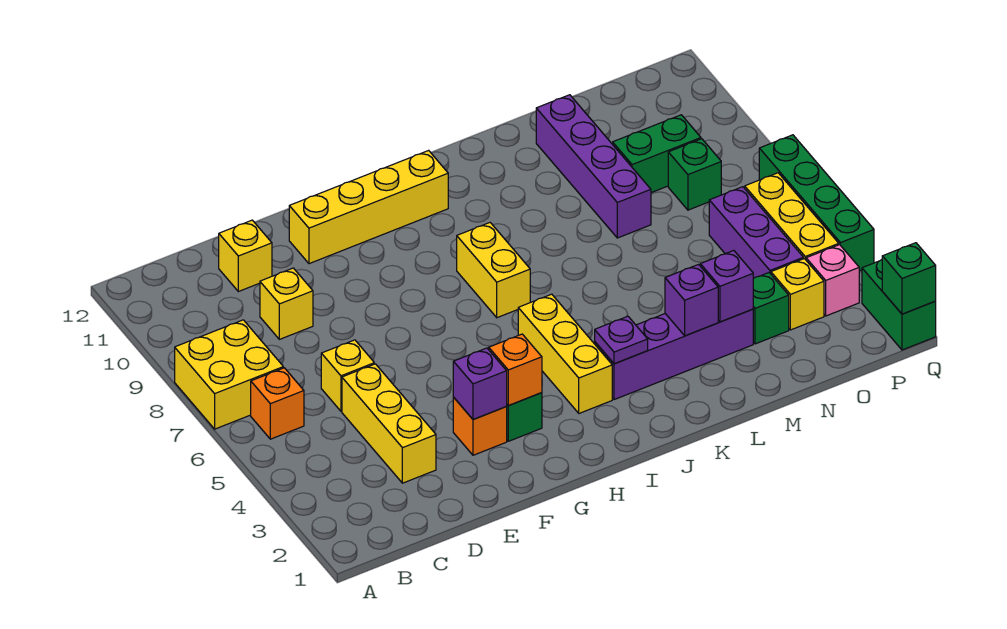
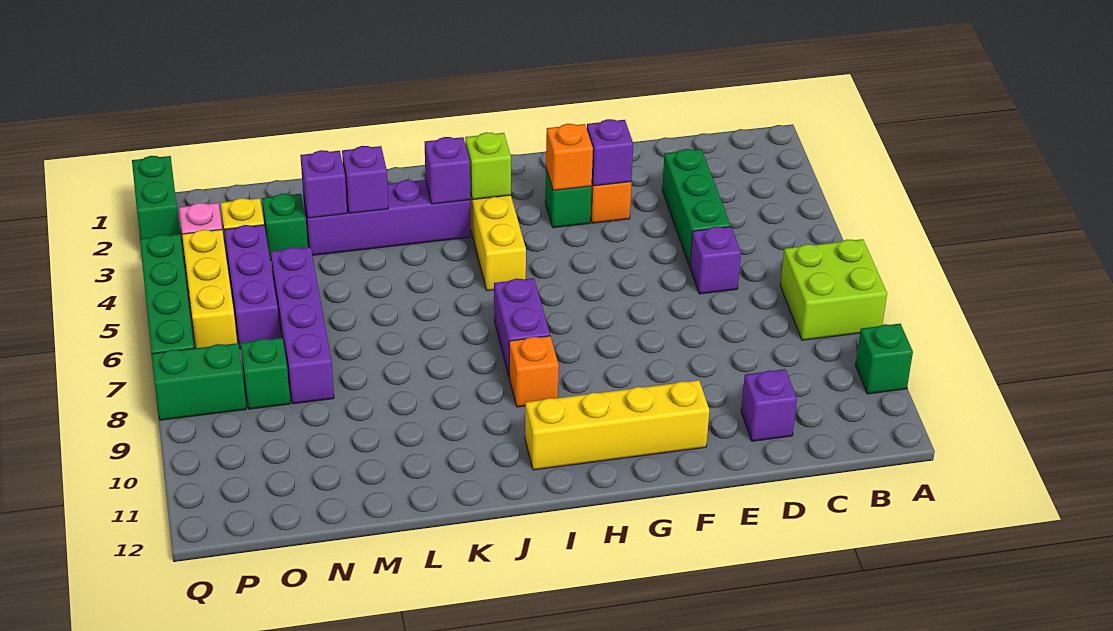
yellow 2x2 brick [175,320,283,429] -> lime 2x2 brick [780,239,887,340]
orange 1x1 brick [251,368,304,439] -> orange 1x1 brick moved to [509,336,559,407]
yellow 1x3 brick [342,364,436,483] -> green 1x3 brick [662,149,731,266]
yellow 1x1 brick [321,340,374,411] -> purple 1x1 brick [690,227,741,294]
yellow 1x1 brick [260,268,313,339] -> none
yellow 1x1 brick [219,220,272,292] -> purple 1x1 brick [741,369,797,441]
none -> lime 1x1 brick [465,132,511,200]
yellow 1x2 brick [457,223,530,318] -> purple 1x2 brick [494,278,550,376]
purple 1x1 plate [595,316,648,364] -> purple 1x1 brick [425,137,470,204]
purple 1x4 brick [536,95,651,238] -> purple 1x4 brick moved to [271,247,334,404]
green 1x2 brick [613,115,701,193] -> green 1x2 brick moved to [151,343,246,420]
green 1x1 brick [882,243,936,314] -> green 1x1 brick moved to [855,324,913,394]

